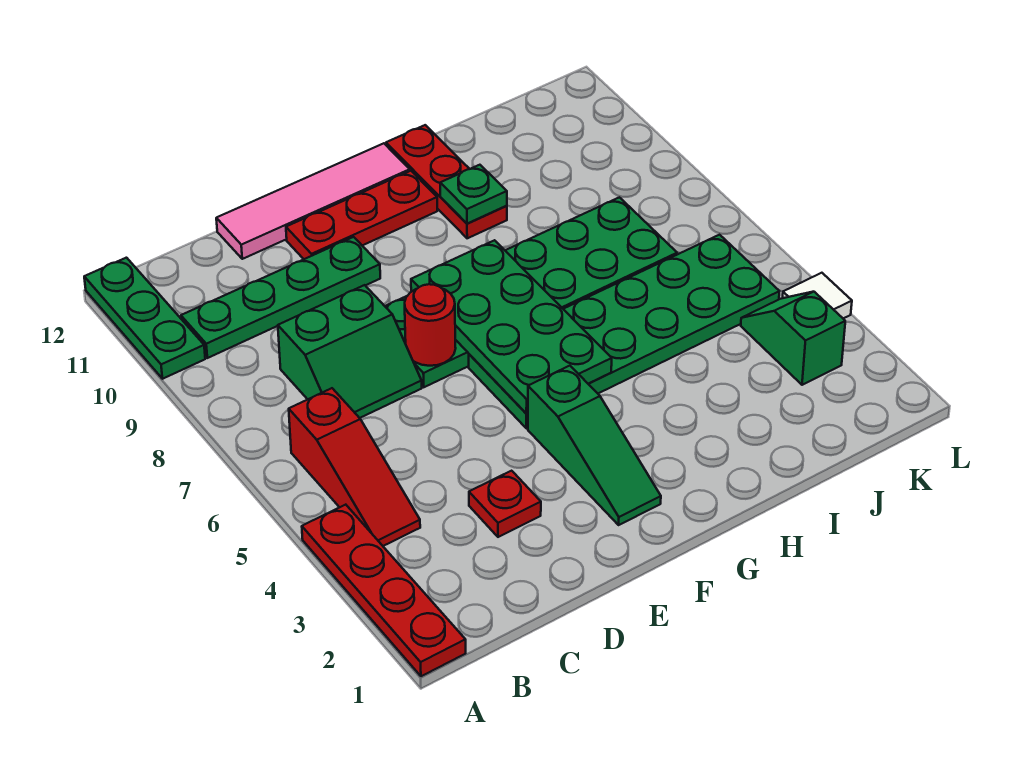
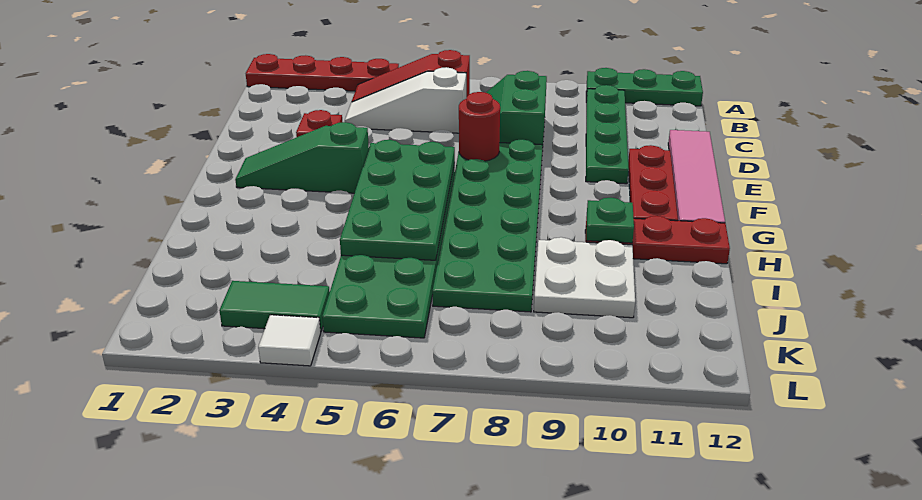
none -> white 1x3 slope [345,67,466,133]
green 2x4 plate [411,240,612,414] -> green 2x4 plate turned to [340,140,455,260]
none -> white 2x2 plate [534,237,635,318]
green 1x2 slope [741,292,845,385] -> green 1x2 tile [219,281,330,331]

